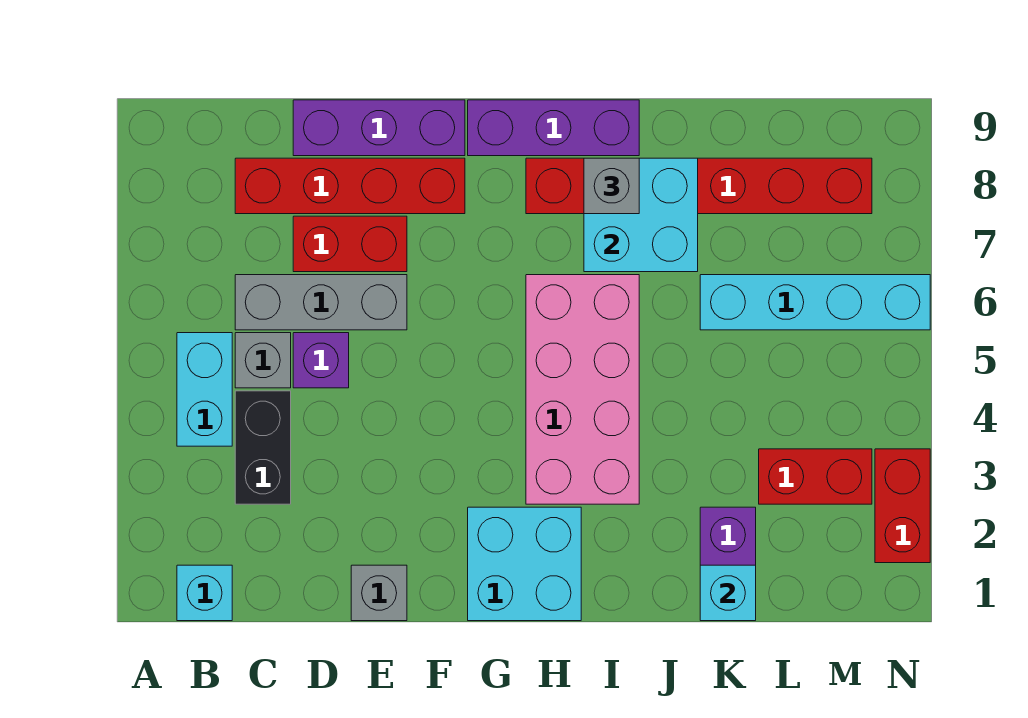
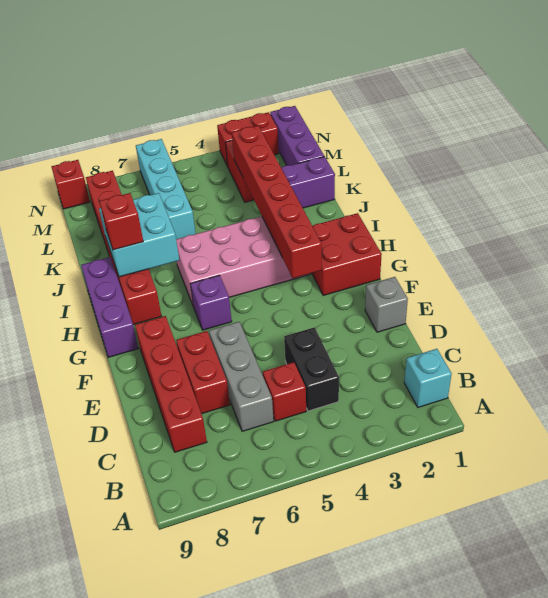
cyan 1x2 brick [177,333,232,446] -> none
black 1x2 brick [235,391,291,504] -> black 1x2 brick turned to [284,327,339,411]
grey 1x1 brick [235,333,291,388] -> red 1x1 brick [263,362,306,421]
purple 1x1 brick [293,333,349,388] -> purple 1x1 brick moved to [190,275,232,330]
purple 1x3 brick [293,100,465,156] -> purple 1x3 brick moved to [270,106,324,165]
cyan 2x2 brick [468,507,581,621] -> red 2x2 brick [312,213,382,295]
none -> red 1x6 brick [232,126,322,278]
grey 1x1 brick [584,158,639,214] -> red 1x1 brick [99,193,143,250]
cyan 1x1 brick [700,565,756,621] -> none
none -> red 1x1 brick [52,160,90,209]

